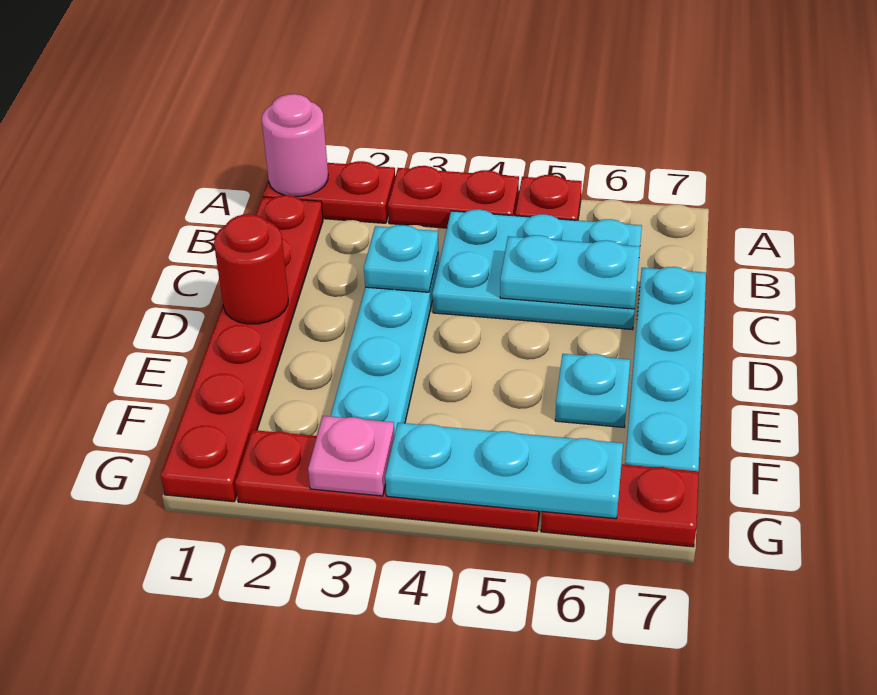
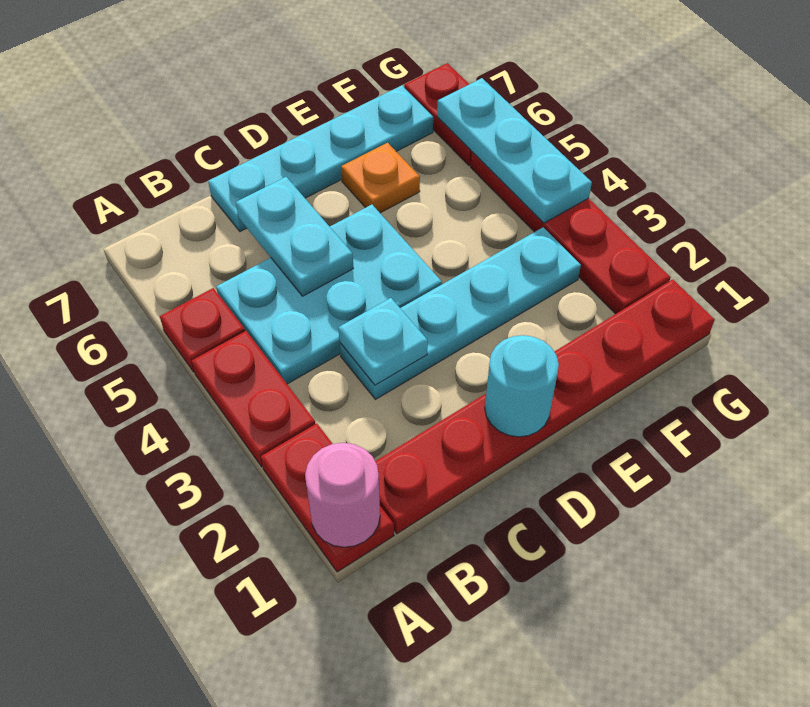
cyan 2x3 plate [432,209,642,330] -> cyan 2x3 plate turned to [216,205,442,384]
red 1x1 round brick [214,214,288,324] -> cyan 1x1 round brick [485,335,559,437]
cyan 1x1 plate [555,354,630,427] -> orange 1x1 plate [341,143,420,213]
pink 1x1 plate [308,416,395,496] -> none

